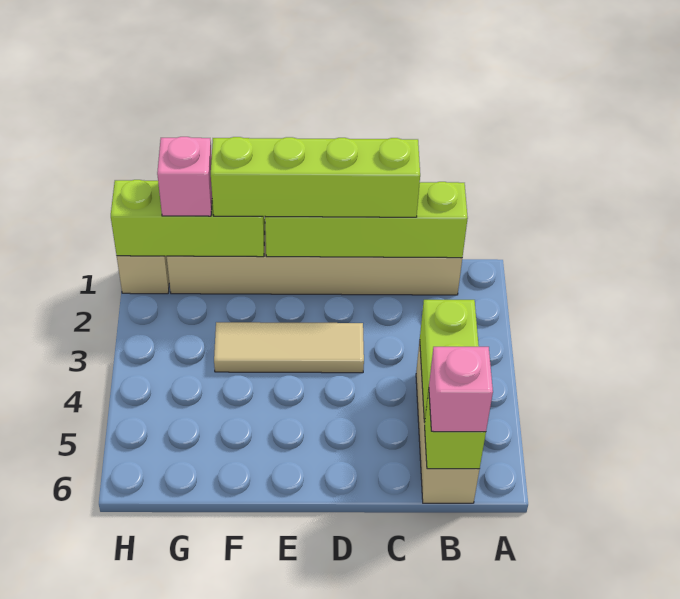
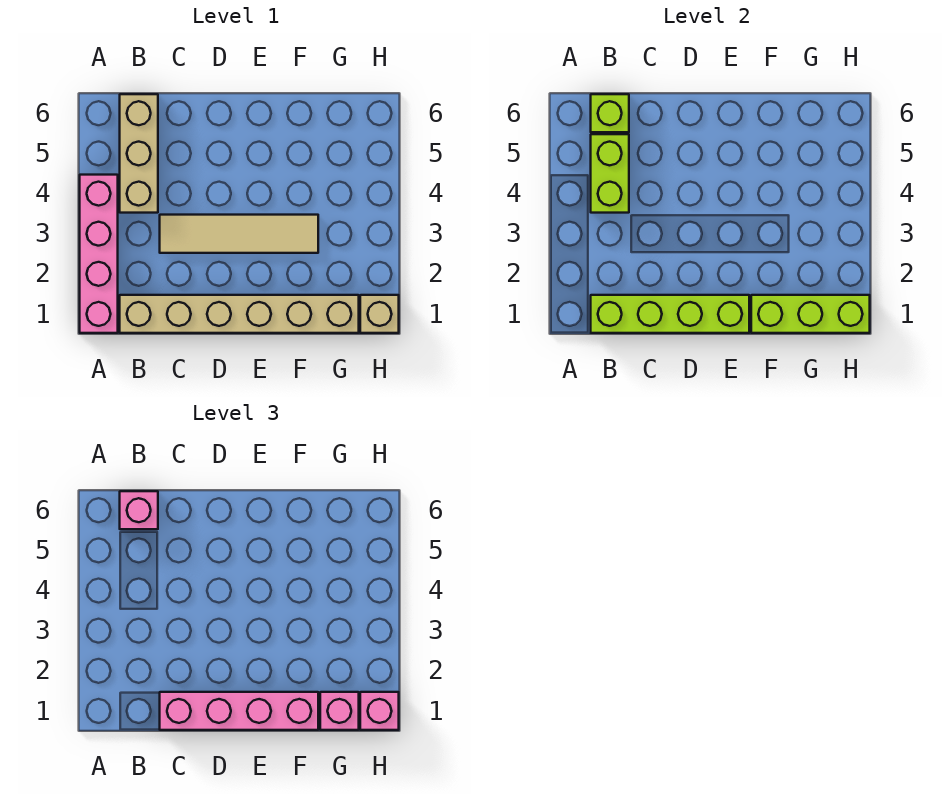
none -> pink 1x4 brick [80,175,118,333]
lime 1x4 brick [211,137,420,217] -> pink 1x4 brick [160,692,318,730]
tan 1x3 tile [214,322,364,373] -> tan 1x4 tile [160,215,318,253]
none -> pink 1x1 brick [360,692,399,730]

